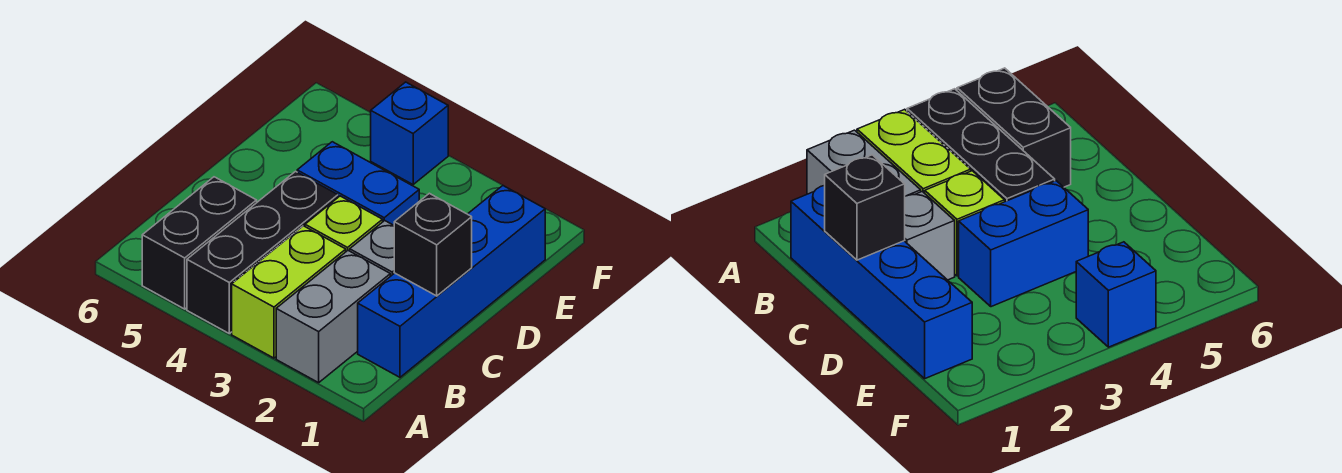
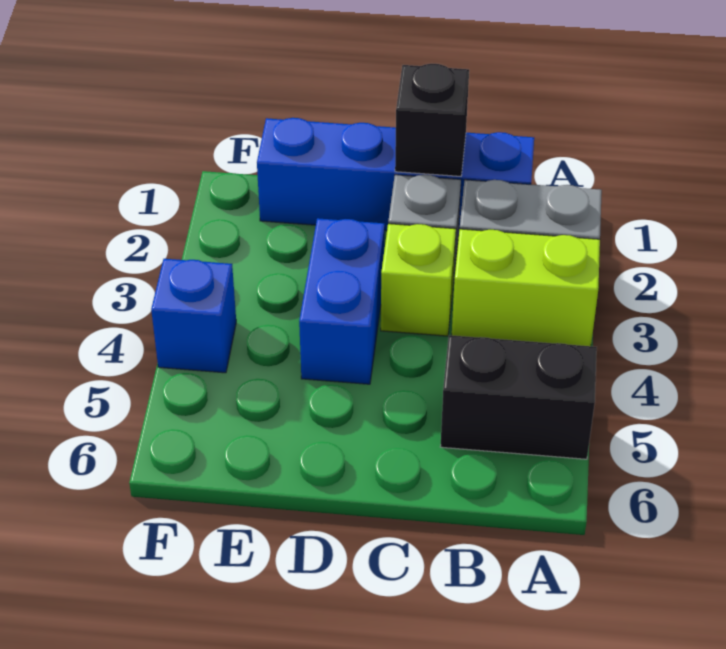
black 1x3 brick [187,172,338,333] -> none

